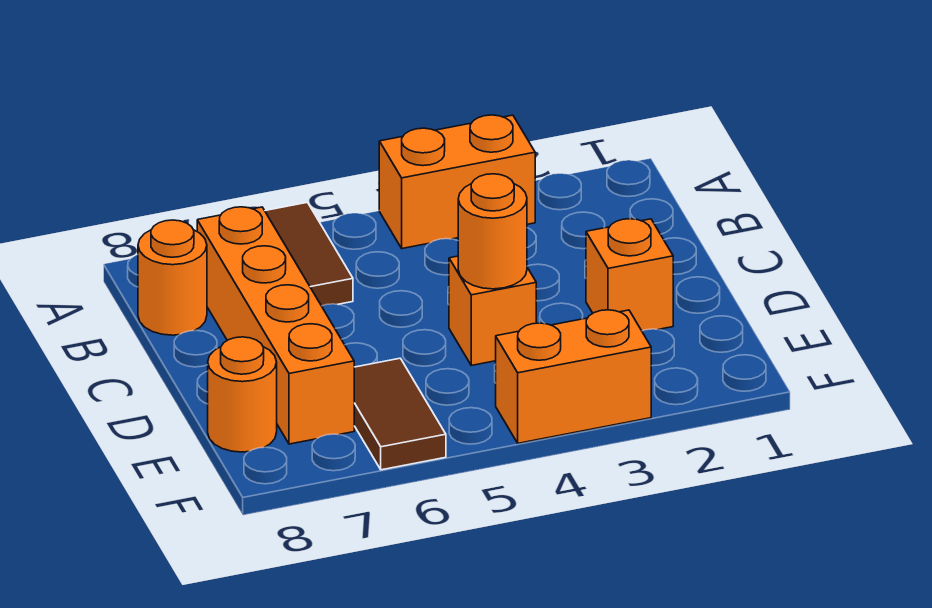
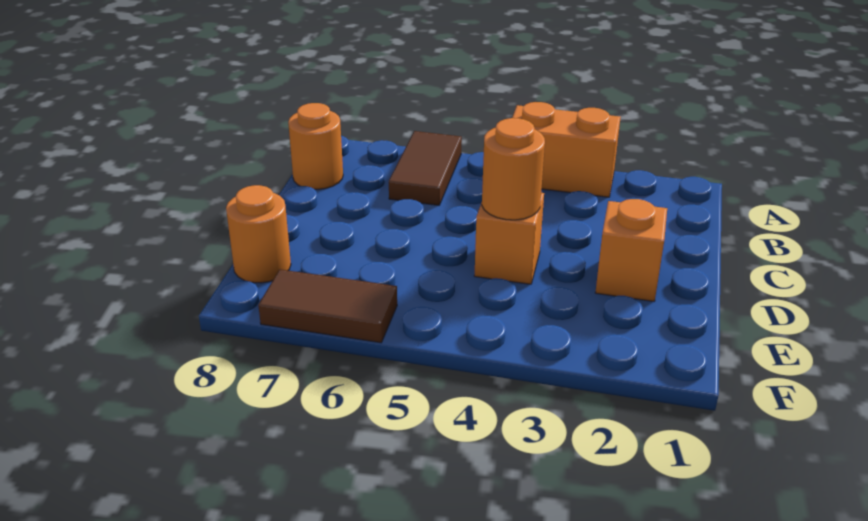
orange 1x4 brick [197,207,354,444] -> none
brown 1x2 tile [354,358,446,470] -> brown 1x2 tile turned to [258,269,397,343]
orange 1x2 brick [496,310,651,443] -> none

